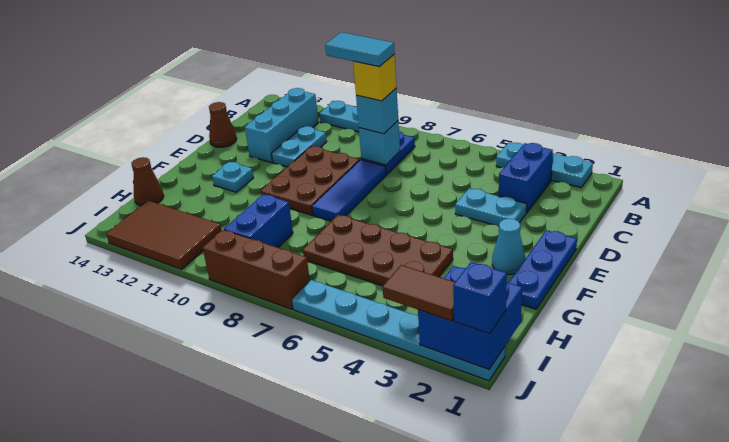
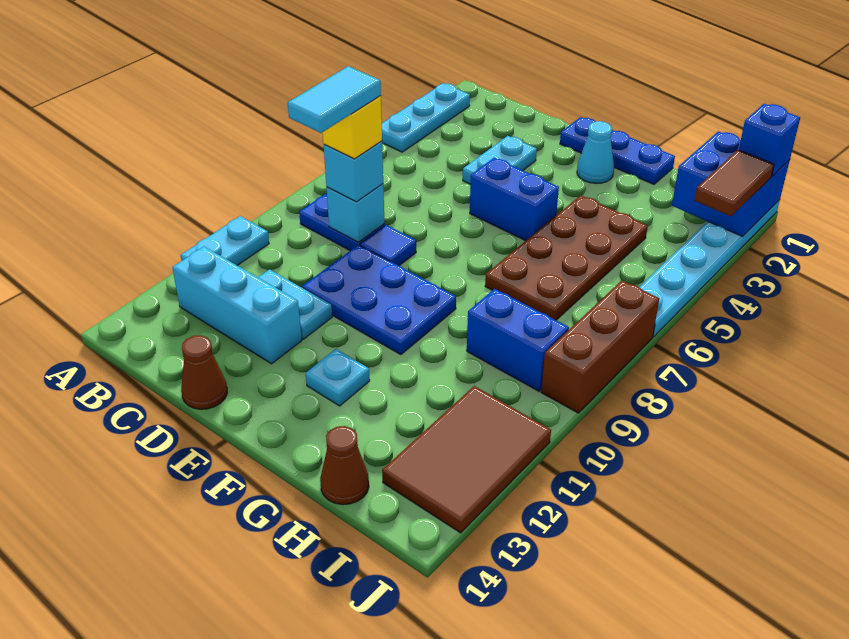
blue 1x2 brick [499,143,553,213] -> blue 1x2 brick moved to [470,158,559,241]
blue 1x3 tile [312,160,386,221] -> blue 1x1 tile [360,225,416,266]
brown 2x3 plate [261,146,360,215] -> blue 2x3 plate [302,245,456,355]

